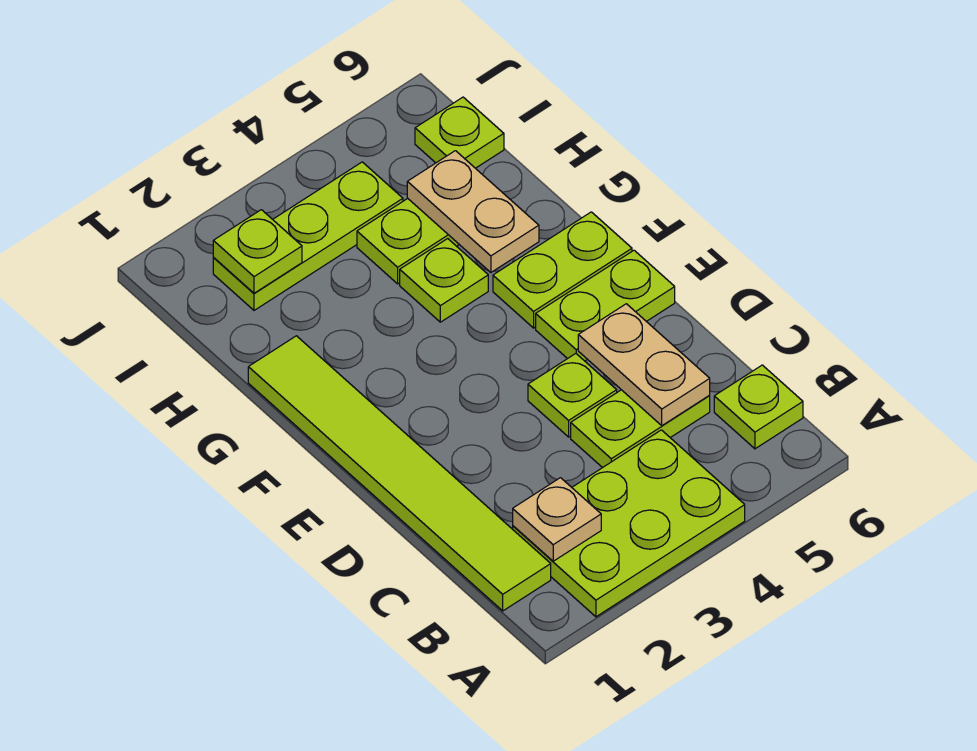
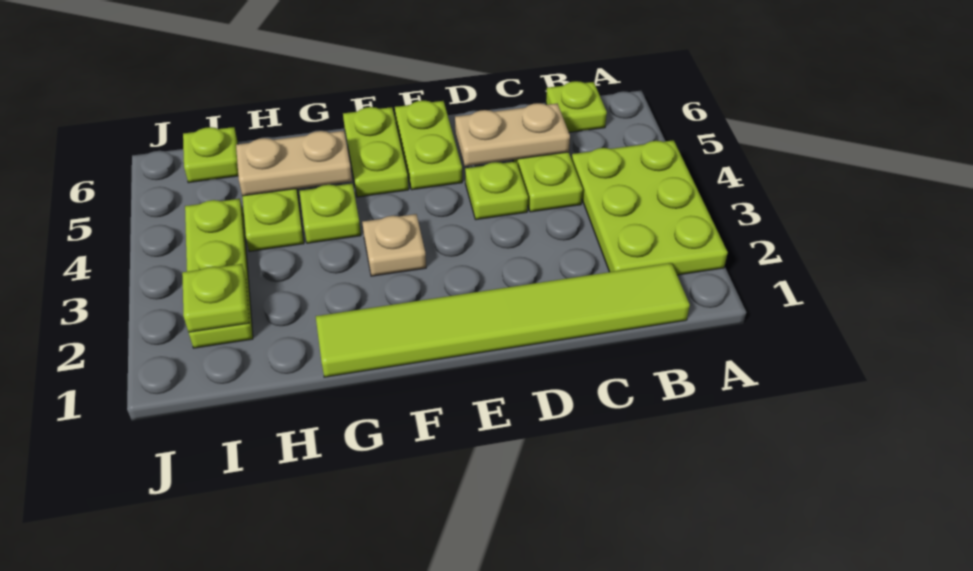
tan 1x1 plate [513,478,601,561] -> tan 1x1 plate moved to [362,214,426,276]

